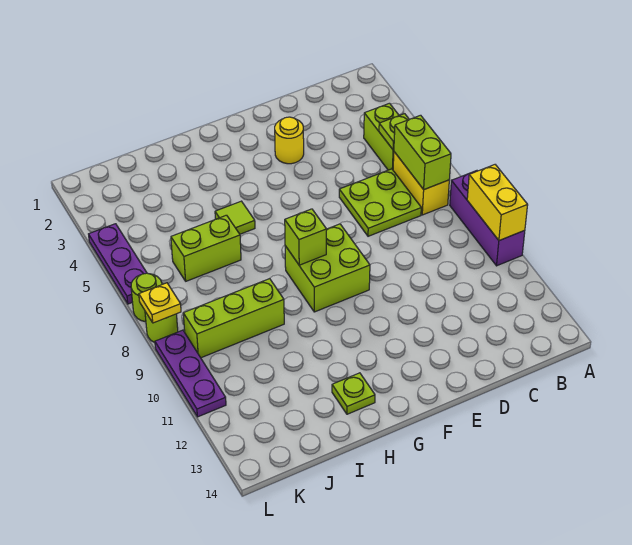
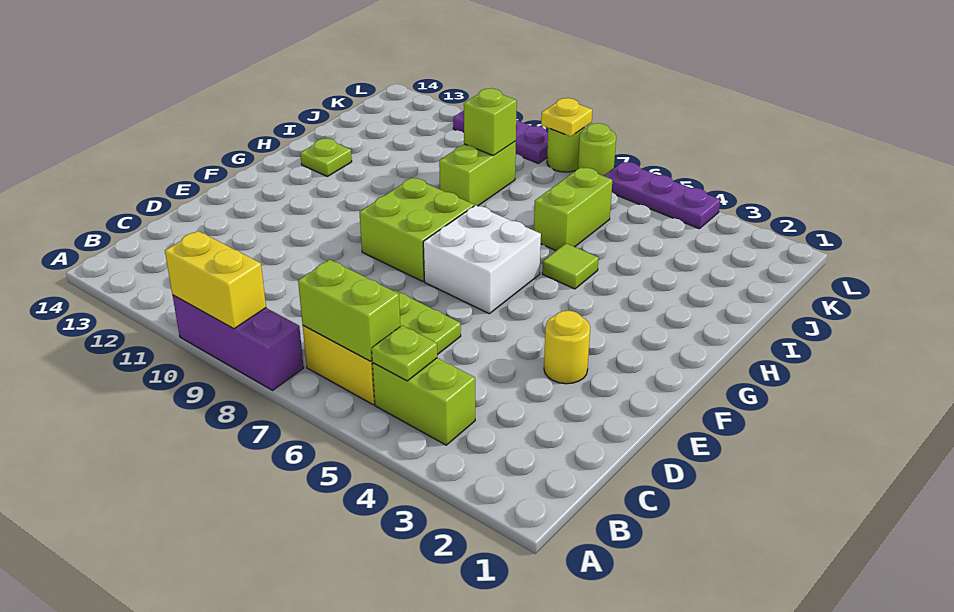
none -> white 2x2 brick [423,205,541,314]
lime 1x1 brick [285,209,327,265] -> lime 1x1 brick moved to [464,88,517,156]
lime 1x3 brick [183,279,284,358] -> lime 1x2 brick [439,141,516,206]

